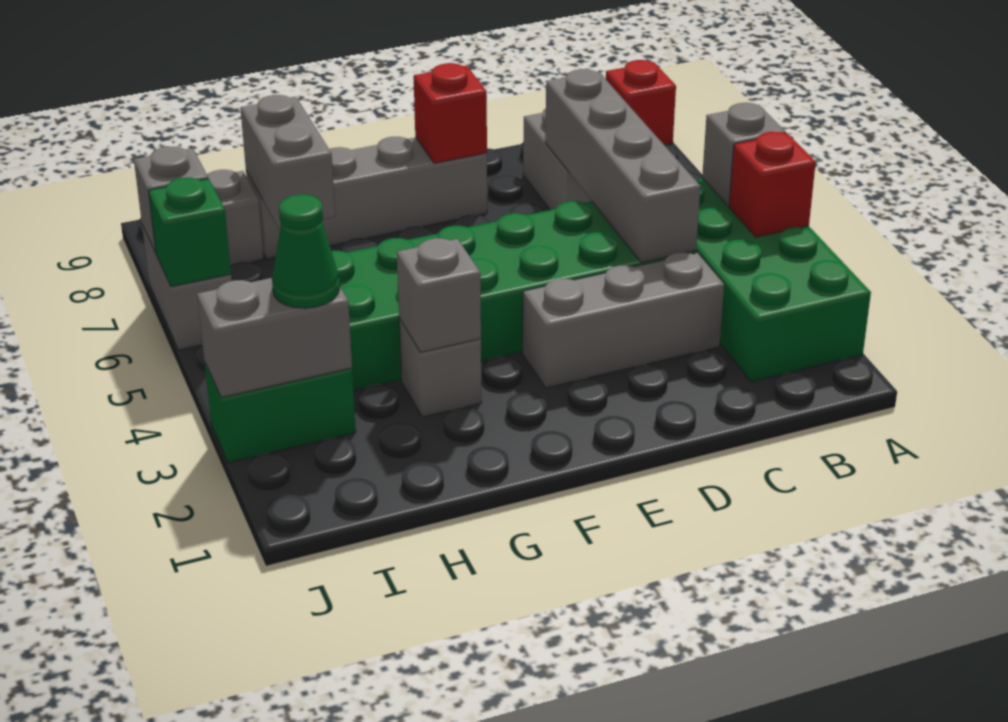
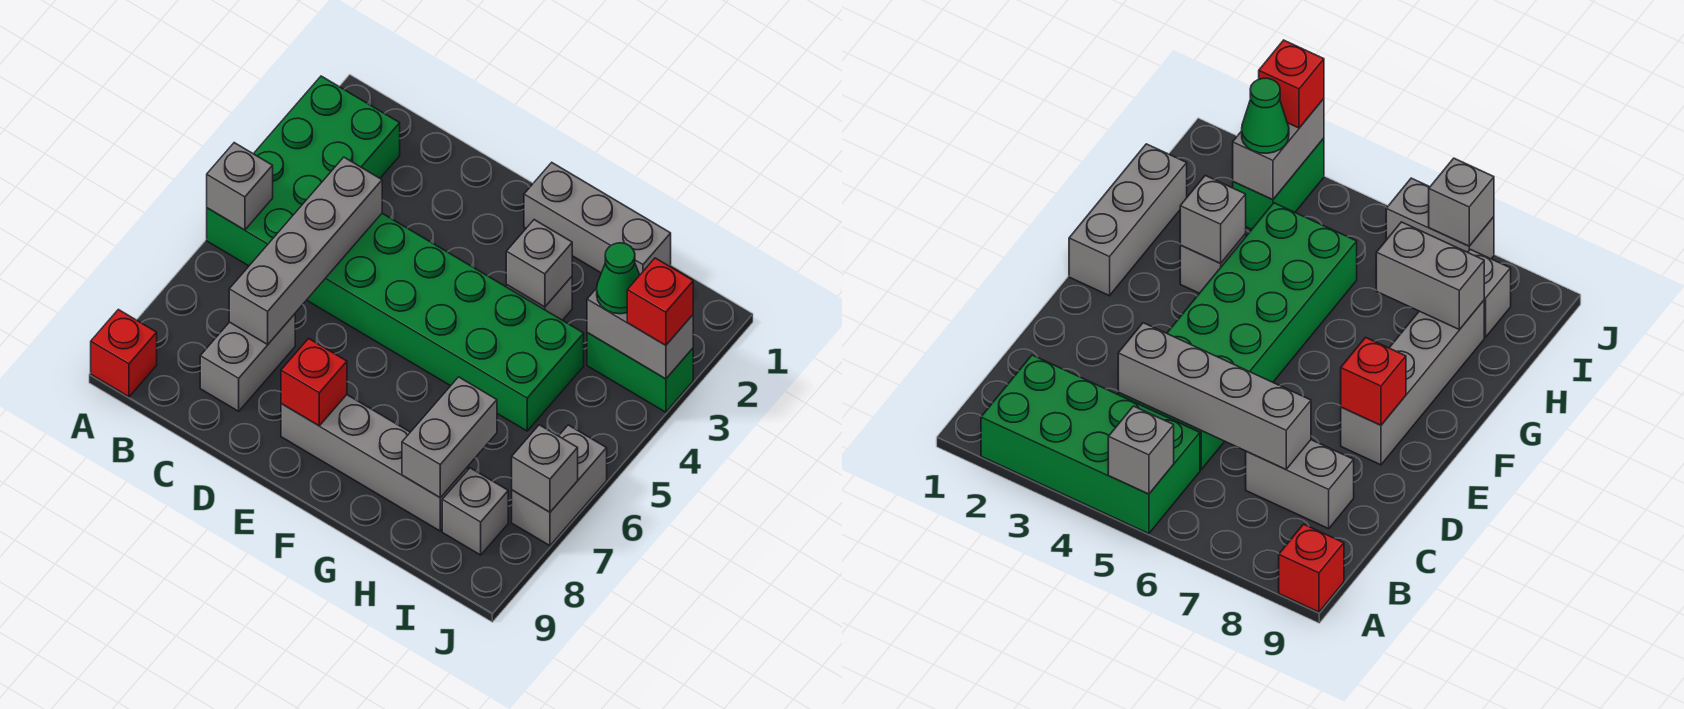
red 1x1 brick [729,132,816,237] -> red 1x1 brick moved to [627,258,693,345]
grey 1x3 brick [523,253,724,388] -> grey 1x3 brick moved to [524,163,671,275]
green 1x1 brick [149,178,231,287] -> none

